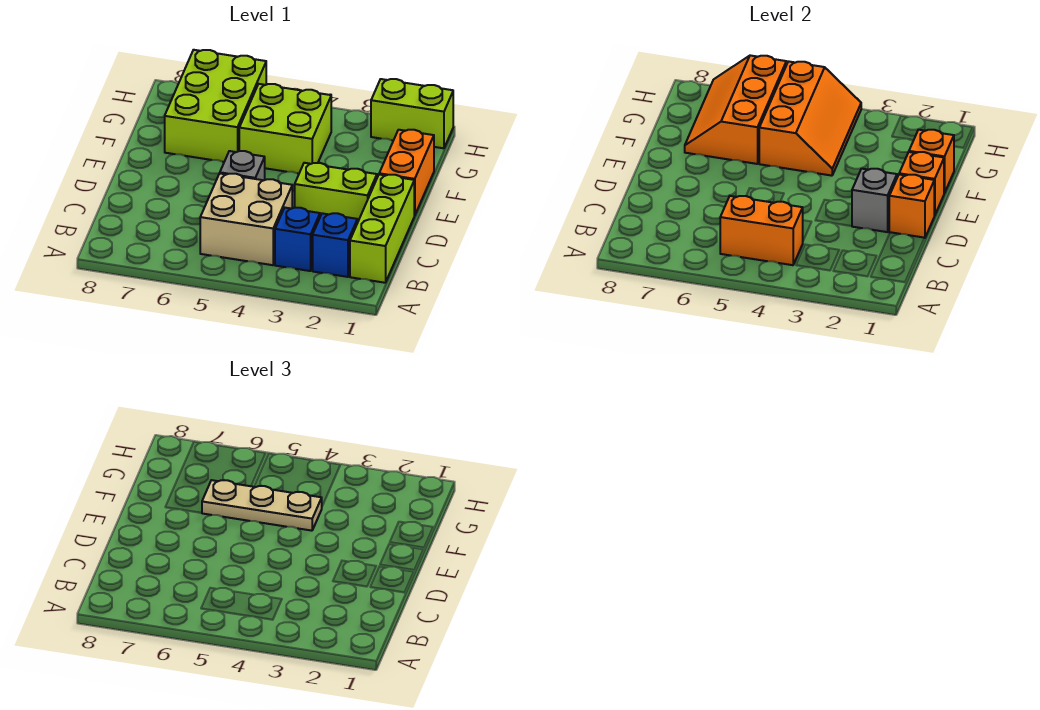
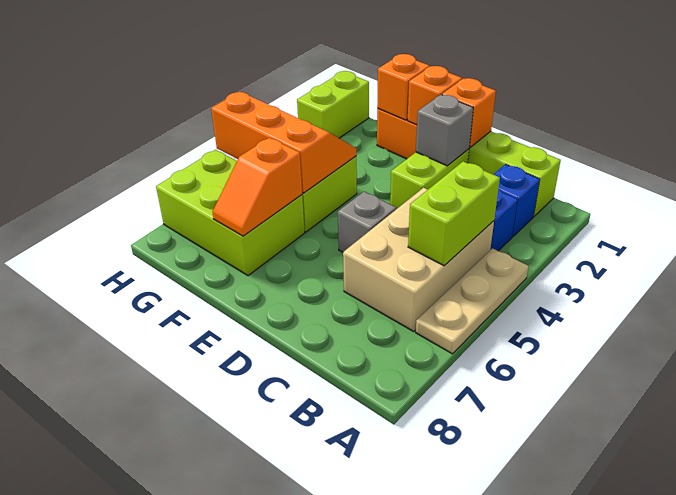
tan 2x2 brick [200,174,292,265] -> tan 2x3 brick [343,188,494,331]
orange 1x2 brick [720,196,803,265] -> lime 1x2 brick [408,162,500,266]
tan 1x3 plate [202,480,322,531] -> tan 1x3 plate moved to [416,248,528,354]
orange 2x3 slope [685,55,786,164] -> orange 1x2 slope [212,138,302,236]

